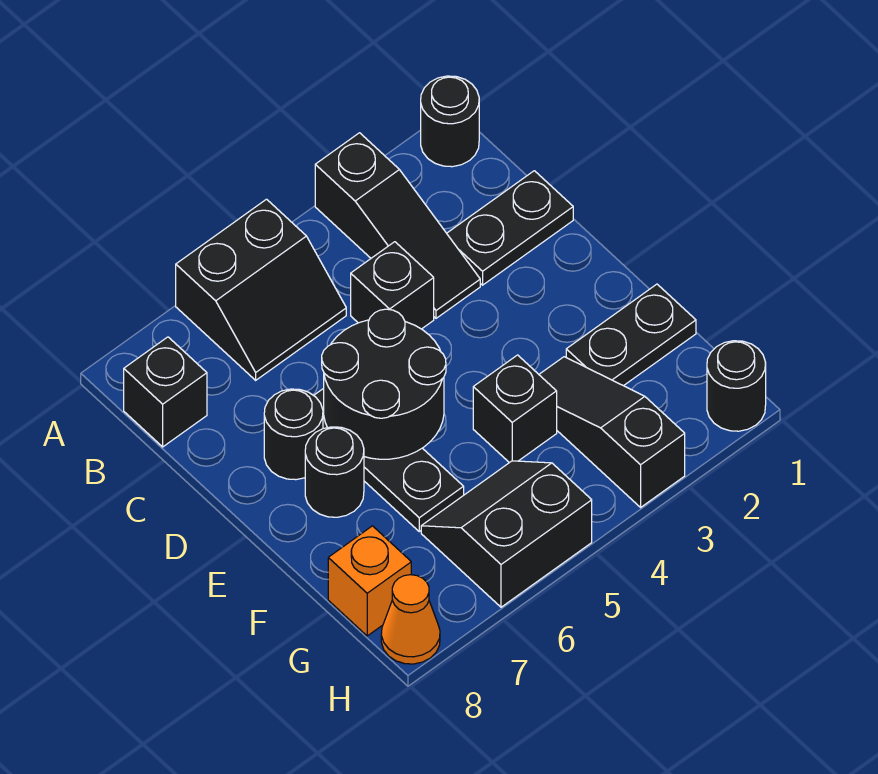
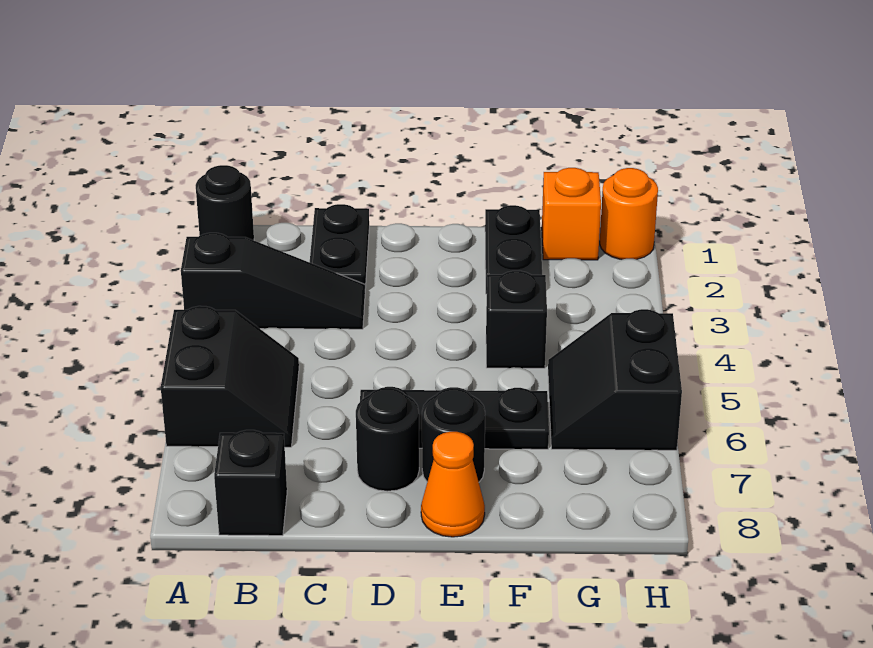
black 1x1 brick [351,242,434,329] -> none
black 2x2 round brick [322,309,446,459] -> none
black 1x3 slope [539,357,685,507] -> none
orange 1x1 brick [328,526,411,636] -> orange 1x1 brick moved to [542,168,601,260]
black 1x1 round brick [707,341,766,431] -> orange 1x1 round brick [600,168,658,260]
orange 1x1 cone [381,575,440,664] -> orange 1x1 cone moved to [421,432,485,537]

